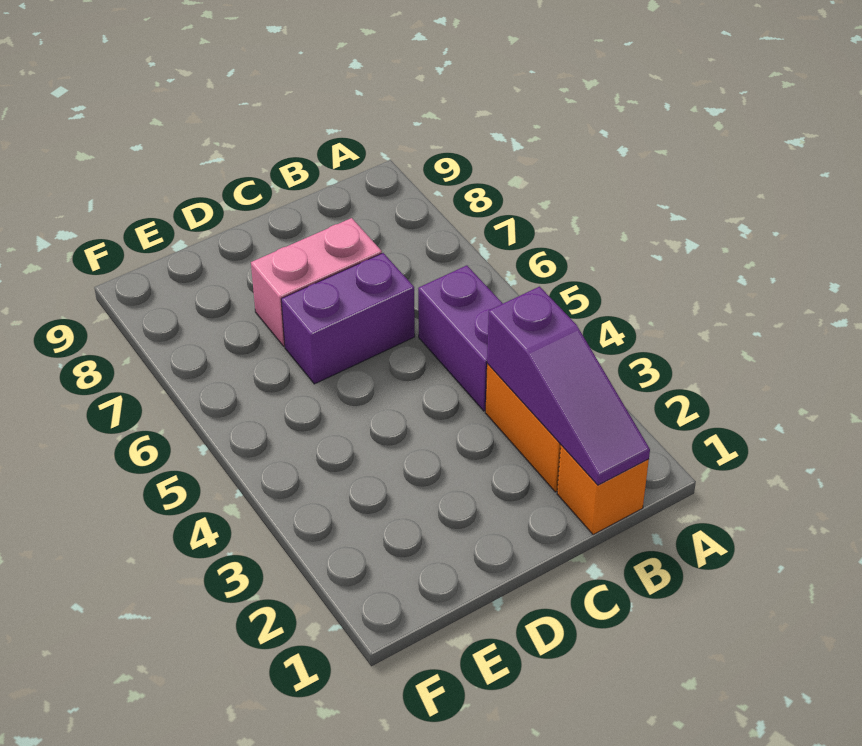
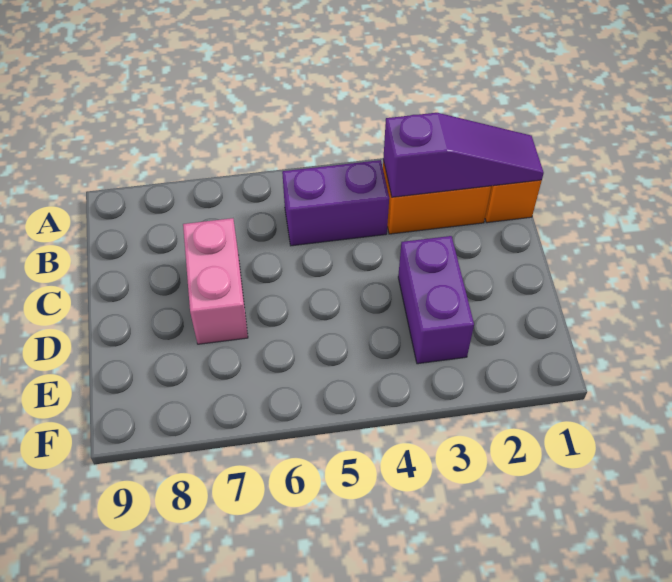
purple 1x2 brick [281,253,415,384] -> purple 1x2 brick moved to [398,236,474,364]

